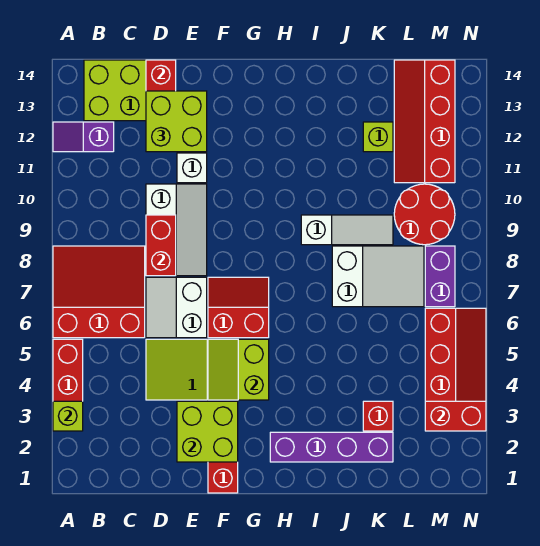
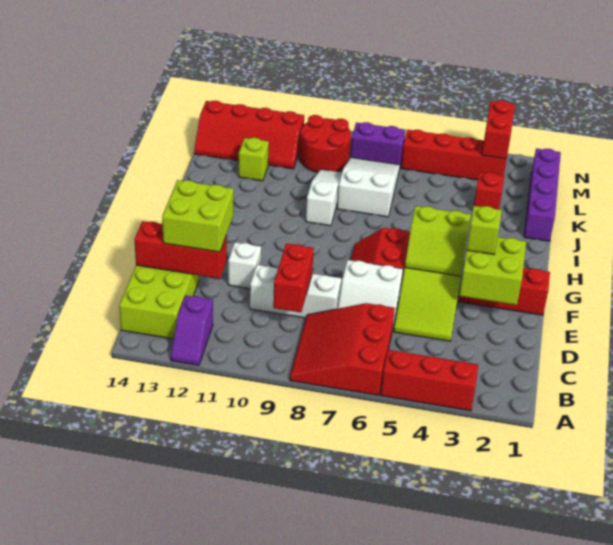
lime 1x1 brick [53,401,83,431] -> lime 1x1 brick moved to [467,206,502,255]
red 1x2 brick [146,215,176,276] -> red 1x2 brick turned to [273,244,314,312]
purple 1x4 brick [270,432,393,462] -> purple 1x4 brick moved to [524,148,561,241]

